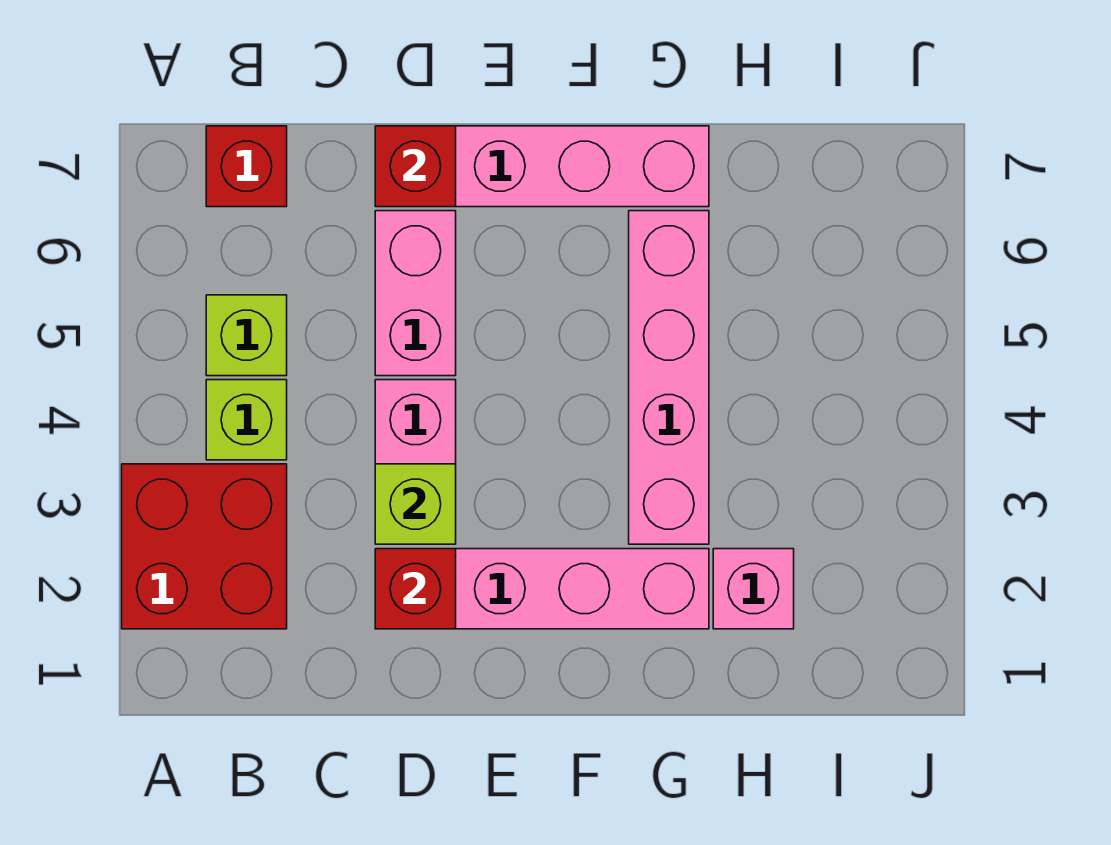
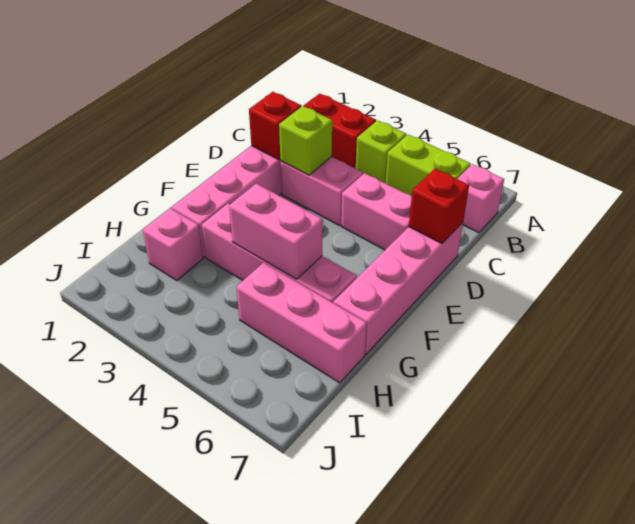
red 2x2 brick [122,464,287,629] -> red 1x2 brick [304,94,376,168]
lime 1x1 brick [206,295,287,376] -> lime 1x2 brick [385,135,470,196]
red 1x1 brick [206,126,287,207] -> pink 1x1 brick [458,164,504,233]
none -> pink 1x2 brick [229,184,323,279]
none -> pink 1x3 brick [236,263,367,383]

